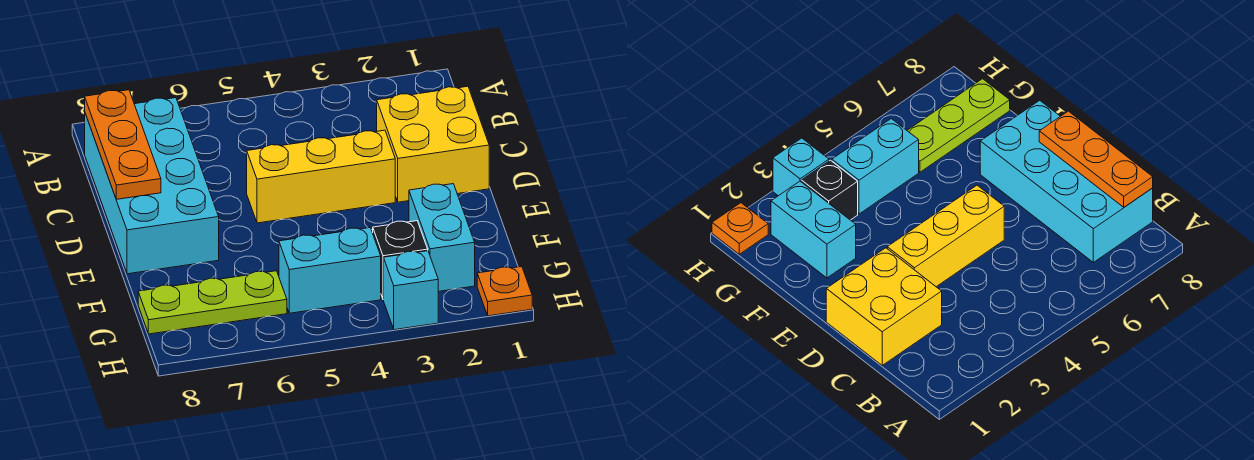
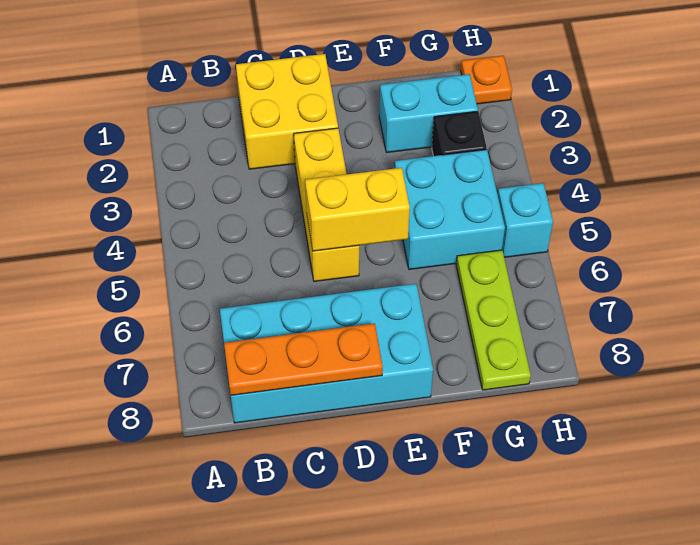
none -> yellow 1x2 brick [305,168,410,251]
cyan 1x2 brick [279,228,381,313] -> cyan 2x2 brick [395,150,505,269]
cyan 1x1 brick [384,251,438,330] -> cyan 1x1 brick moved to [498,183,553,257]

